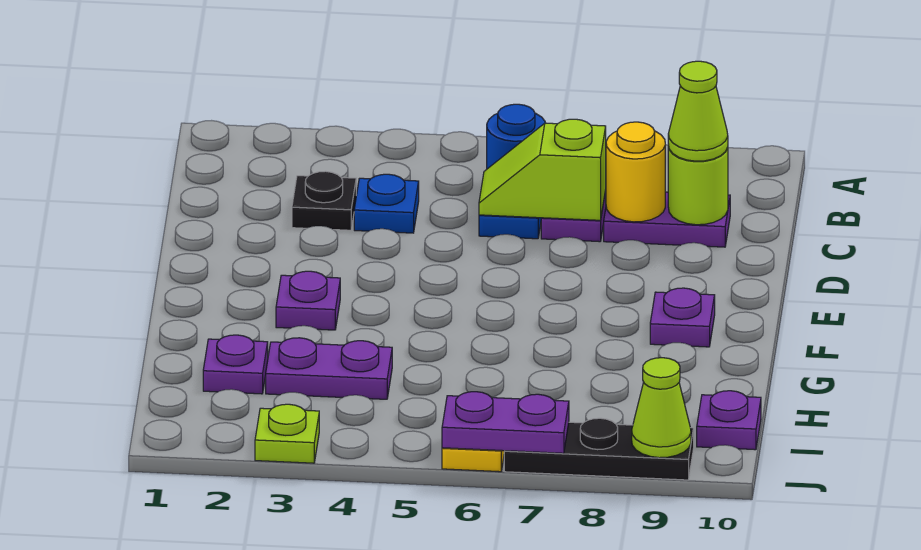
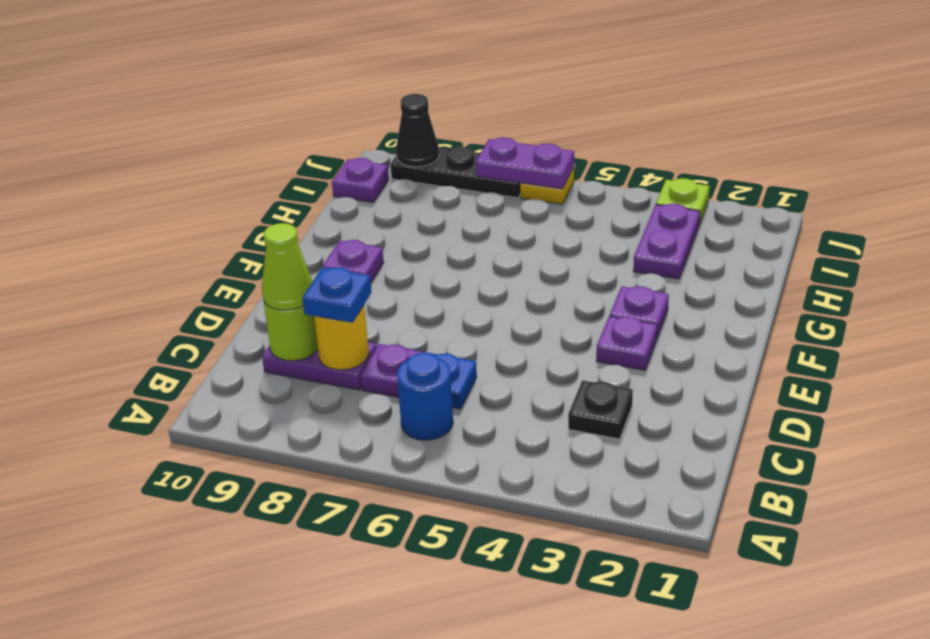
blue 1x1 plate [354,174,419,233] -> blue 1x1 plate moved to [302,267,372,323]
lime 1x2 slope [479,119,606,220] -> none
purple 1x1 plate [203,335,268,394] -> purple 1x1 plate moved to [596,316,657,370]
purple 1x2 plate [266,338,392,399] -> purple 1x2 plate turned to [633,204,700,279]
lime 1x1 cone [632,358,691,458] -> black 1x1 cone [396,94,439,167]

